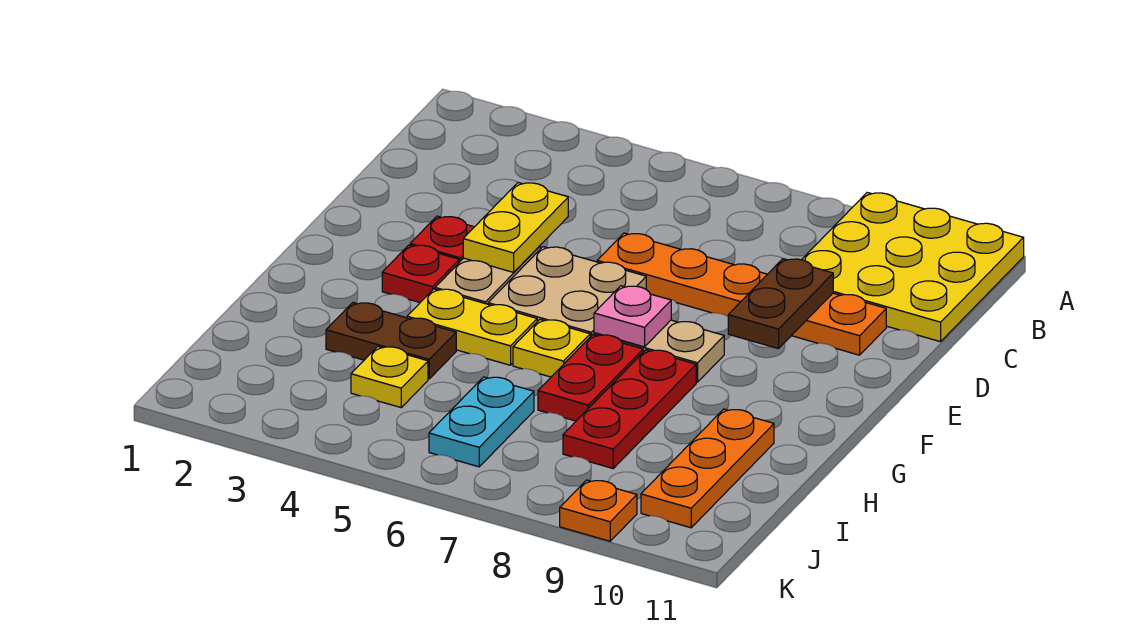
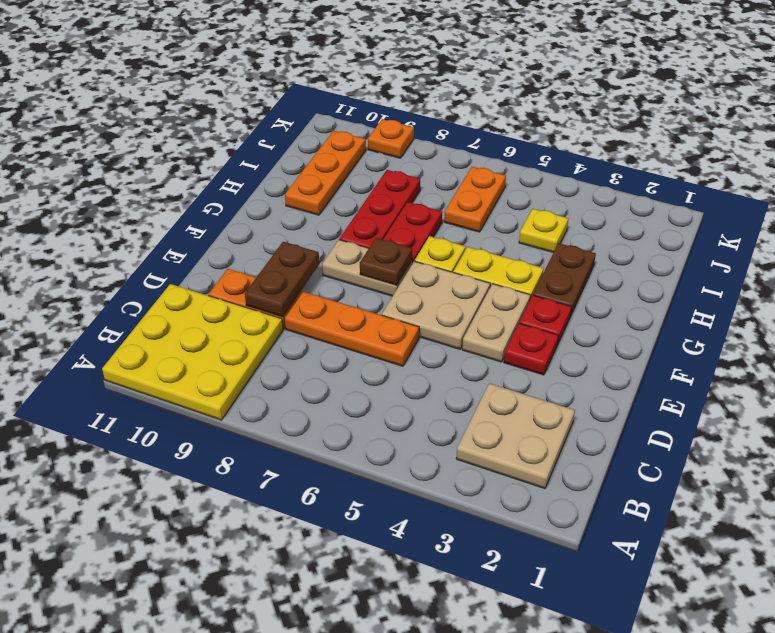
none -> tan 2x2 plate [456,383,575,489]
yellow 1x2 plate [463,183,568,272] -> none
pink 1x1 plate [594,286,671,347] -> brown 1x1 plate [360,238,412,285]
brown 1x2 plate [326,303,456,379] -> brown 1x2 plate turned to [533,243,596,316]
cyan 1x2 plate [429,377,534,467] -> orange 1x2 plate [444,167,506,232]

